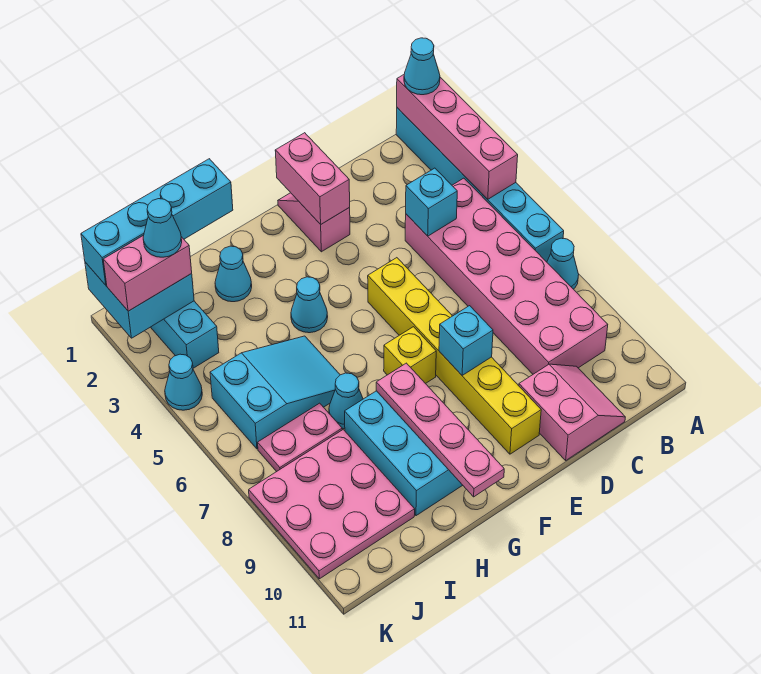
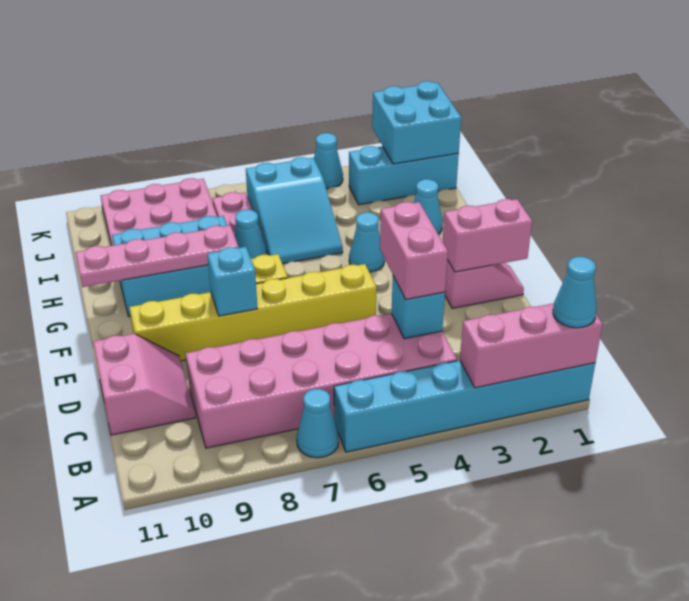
pink 1x4 brick [397,75,518,199] -> pink 1x3 brick [460,303,602,388]
pink 2x2 slope [519,364,625,460] -> pink 2x2 slope turned to [93,334,195,435]
cyan 1x4 brick [81,159,233,285] -> none
pink 1x2 brick [103,235,192,311] -> pink 1x2 brick moved to [380,202,448,299]
cyan 1x1 cone [143,199,182,257] -> none

